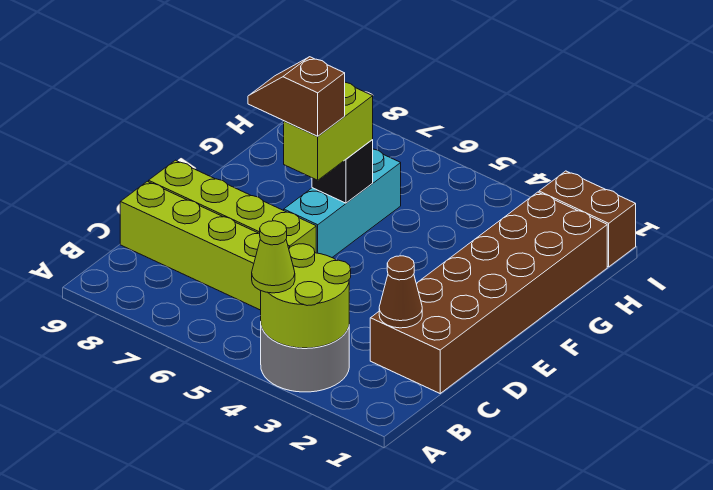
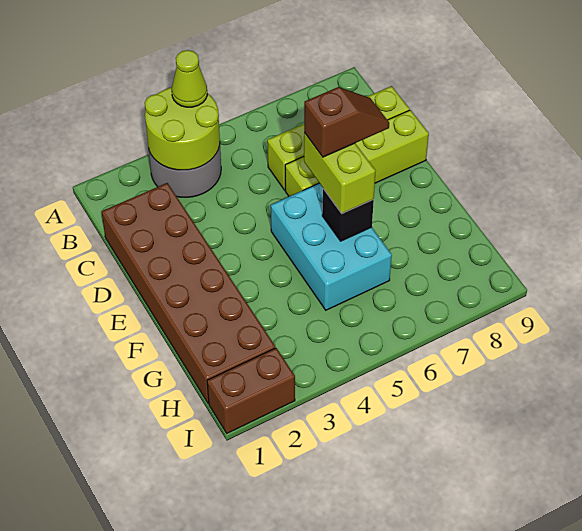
brown 1x1 cone [379,256,422,328] -> none
cyan 1x3 brick [284,149,401,257] -> cyan 2x3 brick [271,183,392,310]

